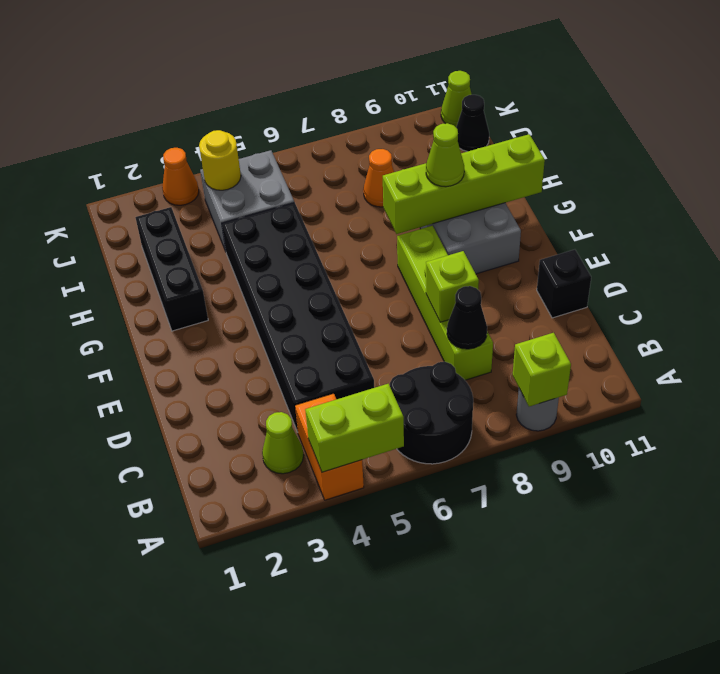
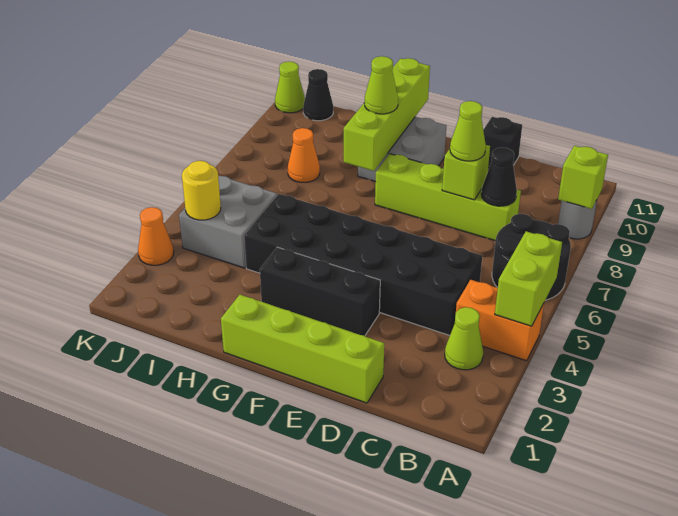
none -> lime 1x4 brick [221,295,384,403]
none -> lime 1x1 cone [450,101,486,161]
black 1x3 brick [135,207,208,331] -> black 1x3 brick moved to [260,247,380,336]

